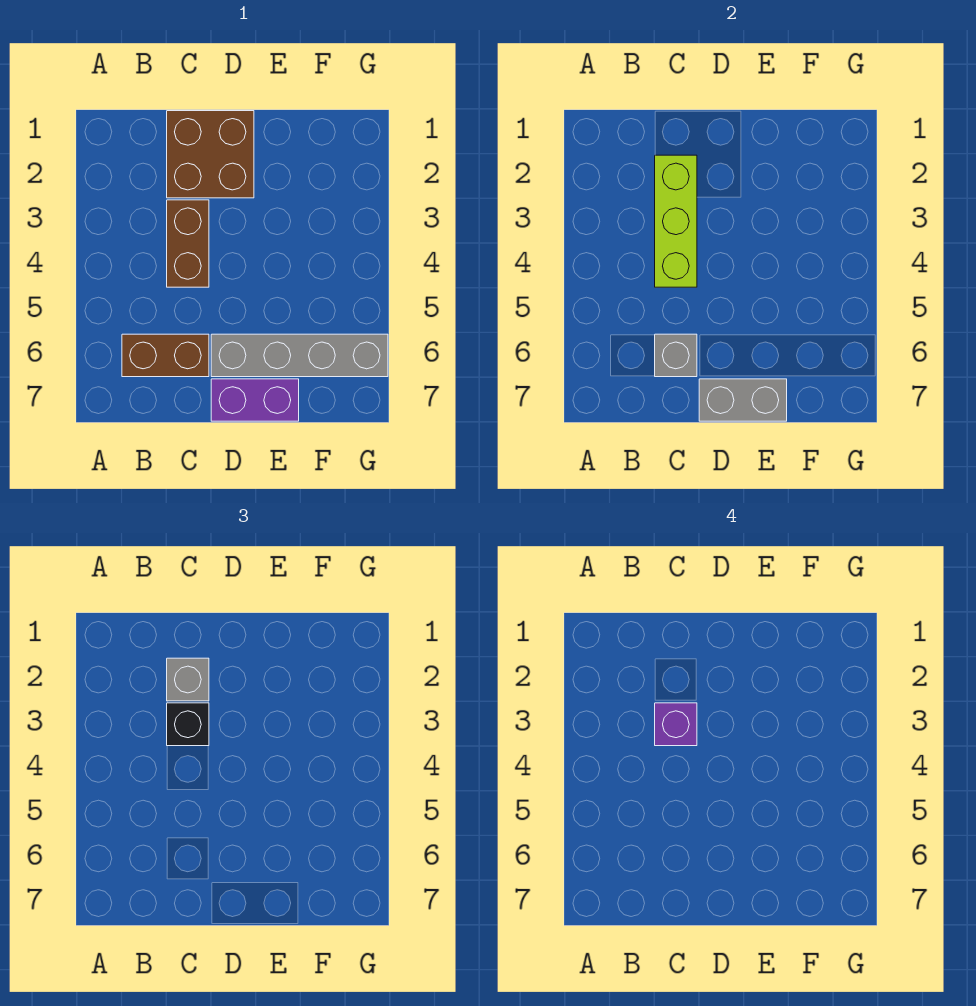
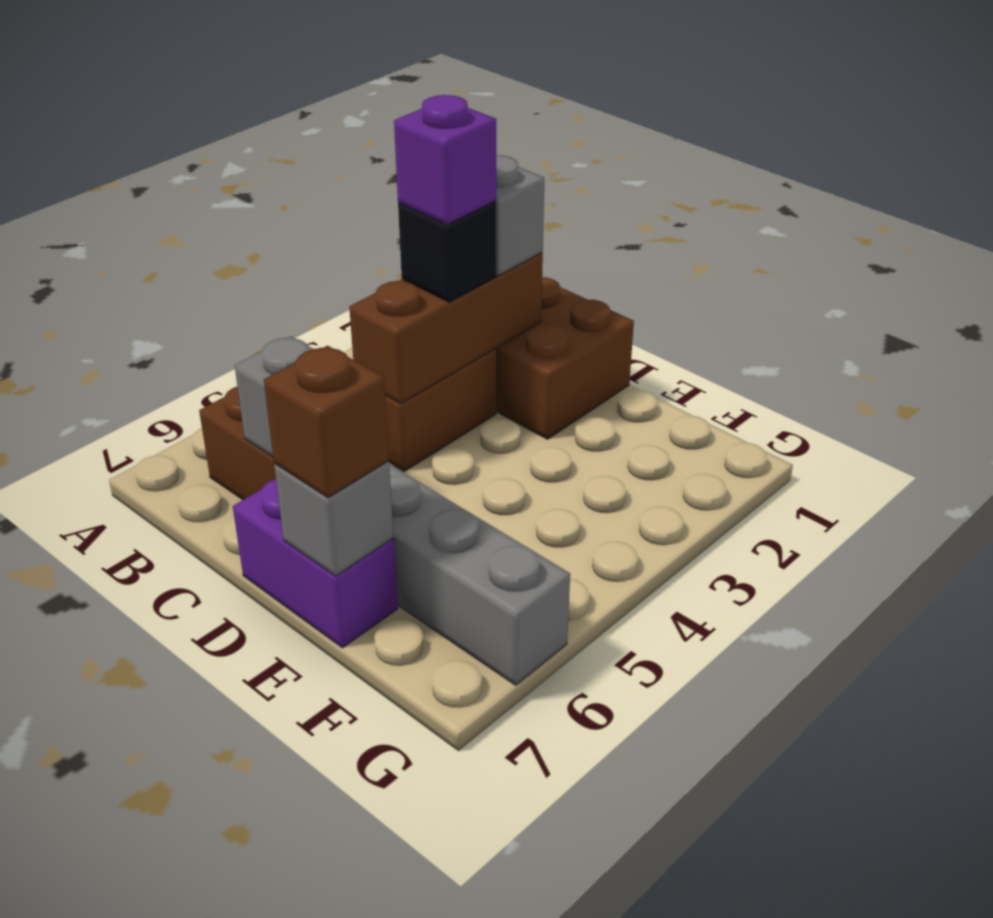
lime 1x3 brick [655,155,697,287] -> brown 1x3 brick [349,253,543,404]
grey 1x2 brick [699,379,787,421] -> grey 1x1 brick [274,461,394,576]
none -> brown 1x1 brick [264,346,389,498]

